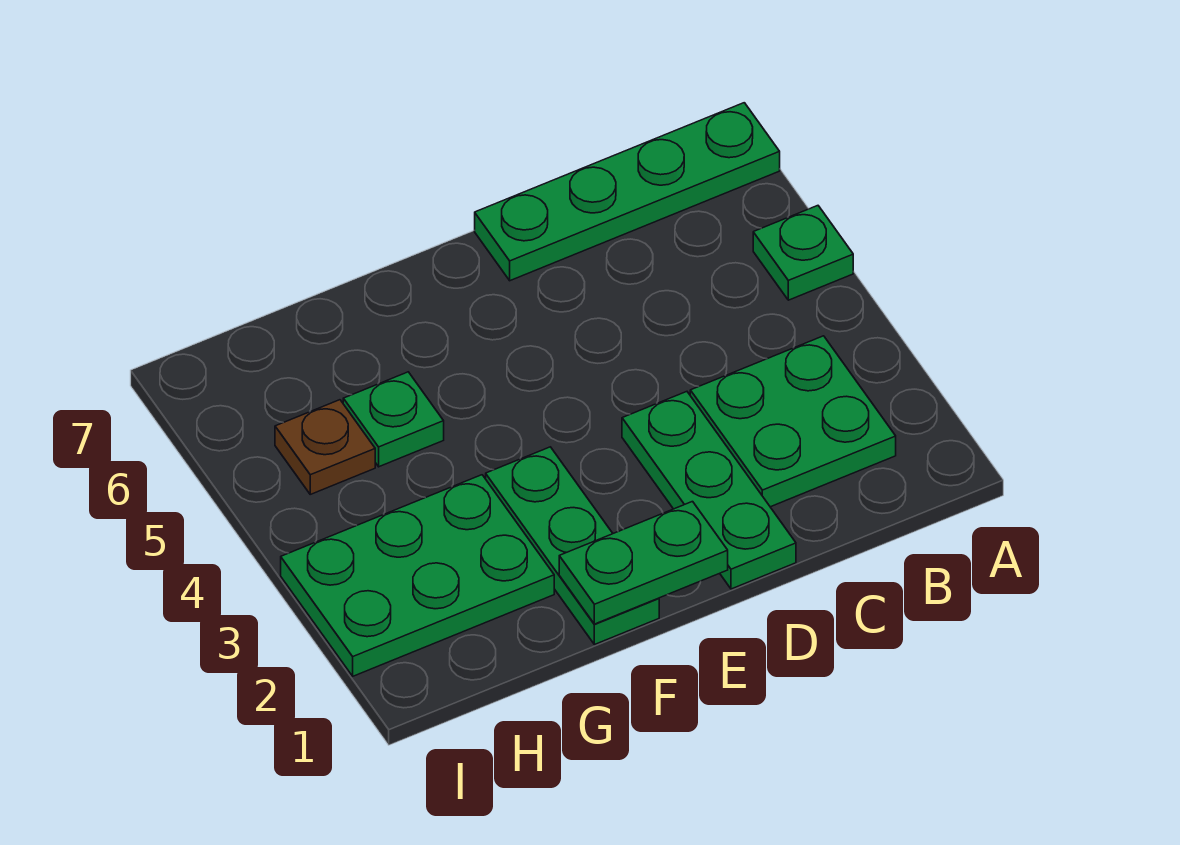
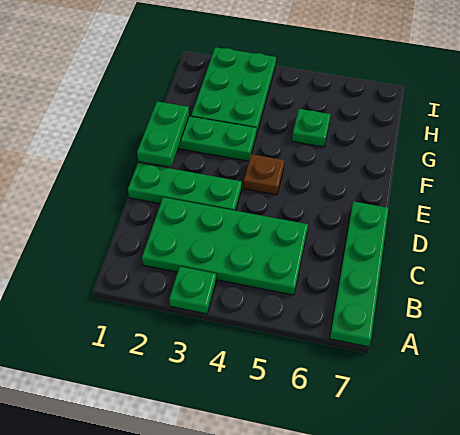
green 1x1 plate [753,206,853,300] -> green 1x1 plate moved to [169,267,216,314]
green 2x2 plate [690,336,896,507] -> green 2x4 plate [142,197,308,295]
brown 1x1 plate [275,400,375,494] -> brown 1x1 plate moved to [244,154,284,195]

